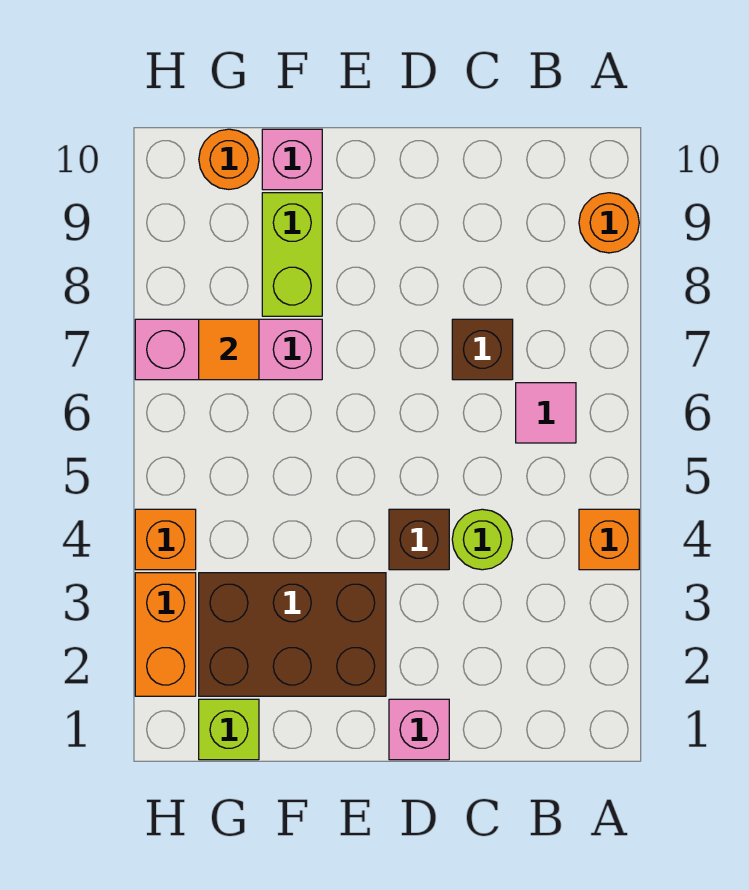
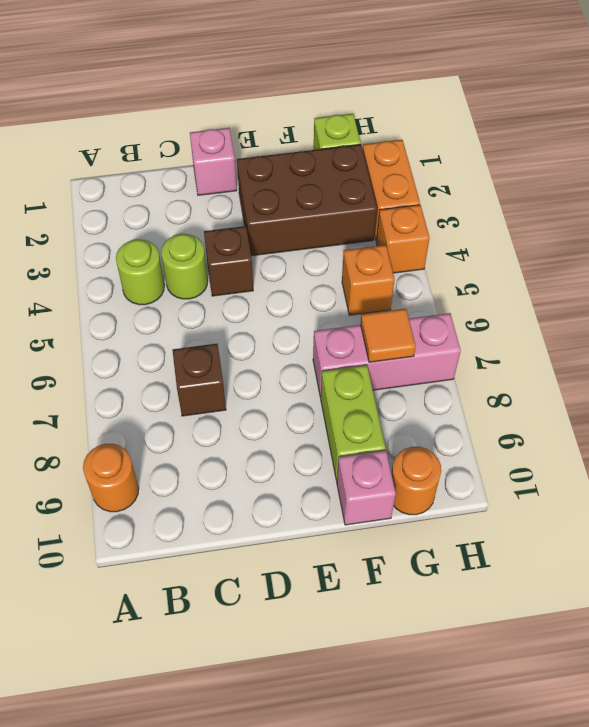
orange 1x1 brick [579,509,639,570] -> orange 1x1 brick moved to [342,245,395,315]
none -> lime 1x1 round brick [116,240,164,305]
pink 1x1 tile [516,383,576,443] -> none

